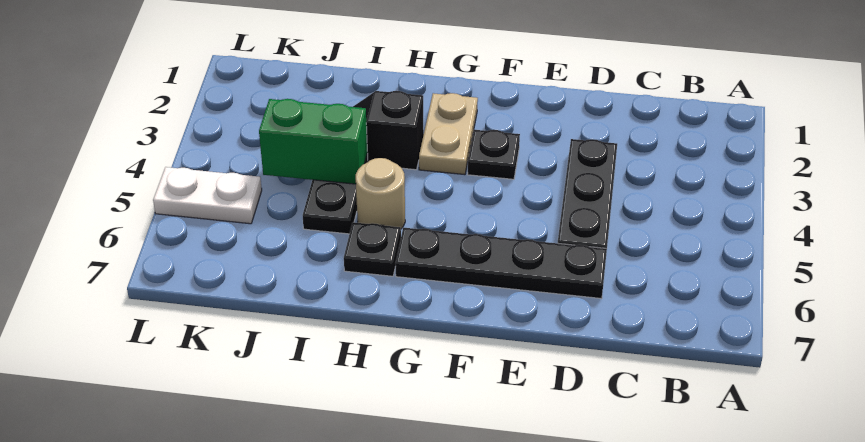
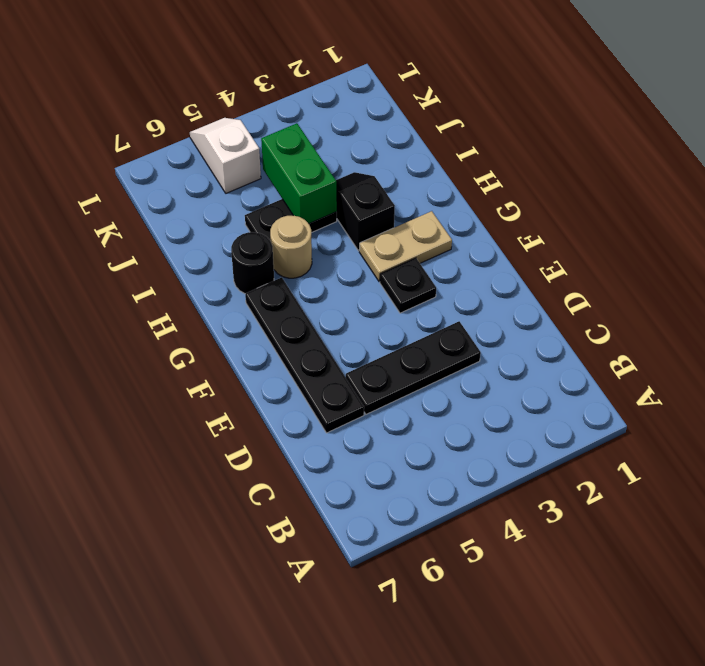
black 1x1 plate [344,222,401,276] -> black 1x1 round brick [231,232,274,294]
white 1x2 plate [153,167,262,224] -> white 1x2 slope [190,118,261,193]

